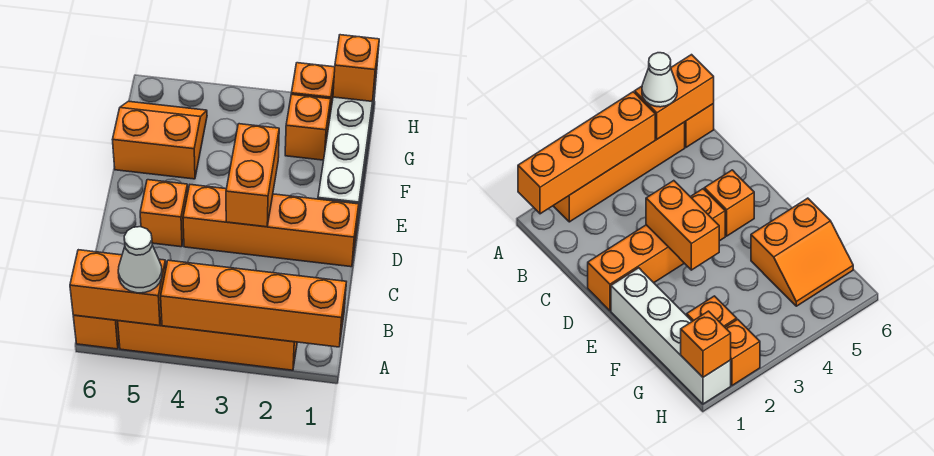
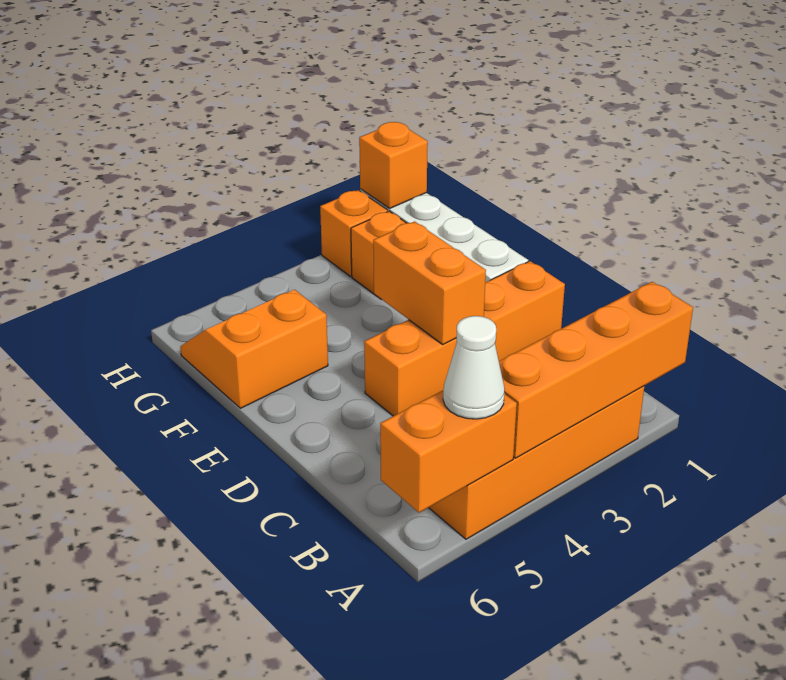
orange 1x1 brick [73,315,119,349] -> none
orange 1x1 brick [140,180,188,247] -> none

